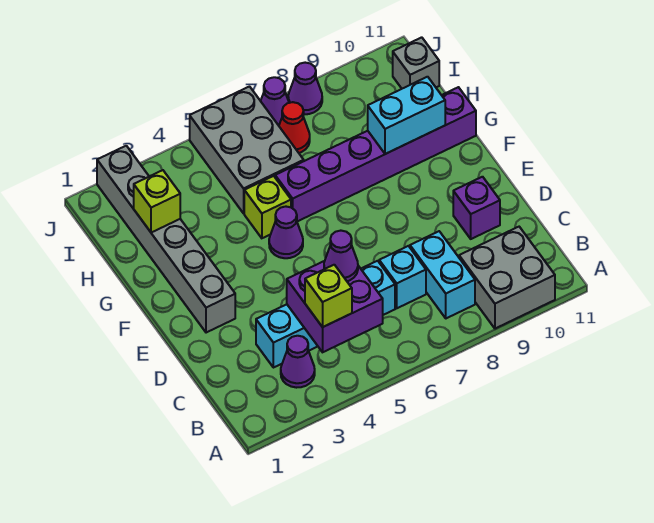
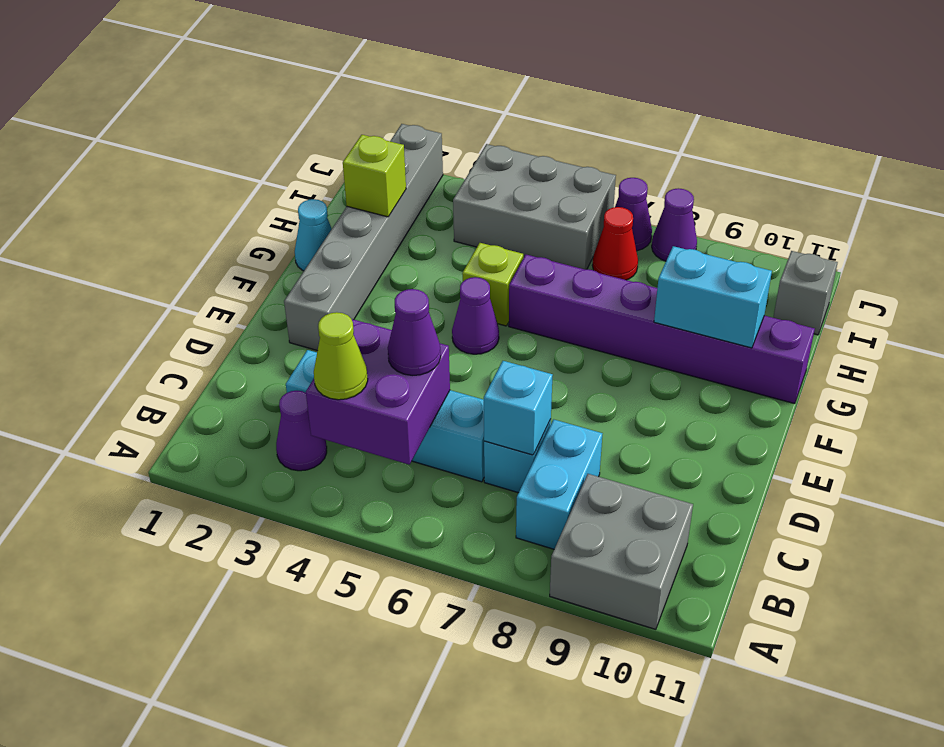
lime 1x1 brick [305,265,352,327] -> lime 1x1 cone [314,312,368,400]
none -> cyan 1x1 brick [484,361,553,455]
purple 1x1 brick [453,177,500,239] -> none
none -> cyan 1x1 cone [295,199,332,271]
grey 2x3 brick [190,87,304,213] -> grey 2x3 brick turned to [453,144,616,270]

